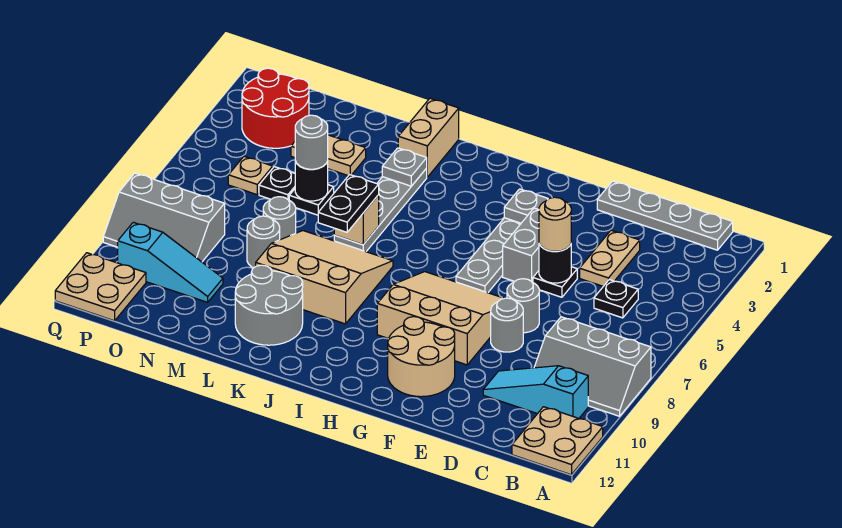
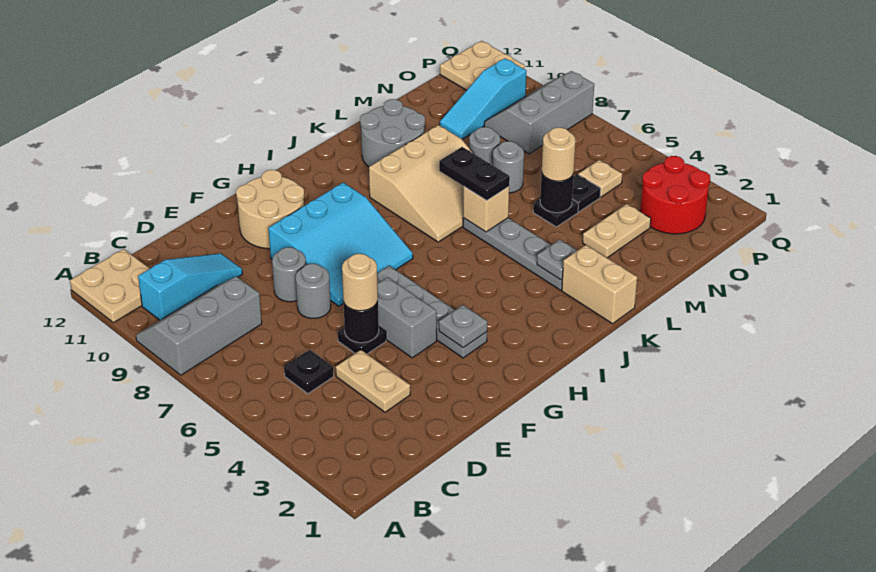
grey 1x4 plate [597,181,733,250] -> none
tan 3x3 slope [377,272,504,365] -> cyan 3x3 slope [269,183,413,306]
grey 1x1 round brick [295,115,328,169] -> tan 1x1 round brick [542,128,575,181]

